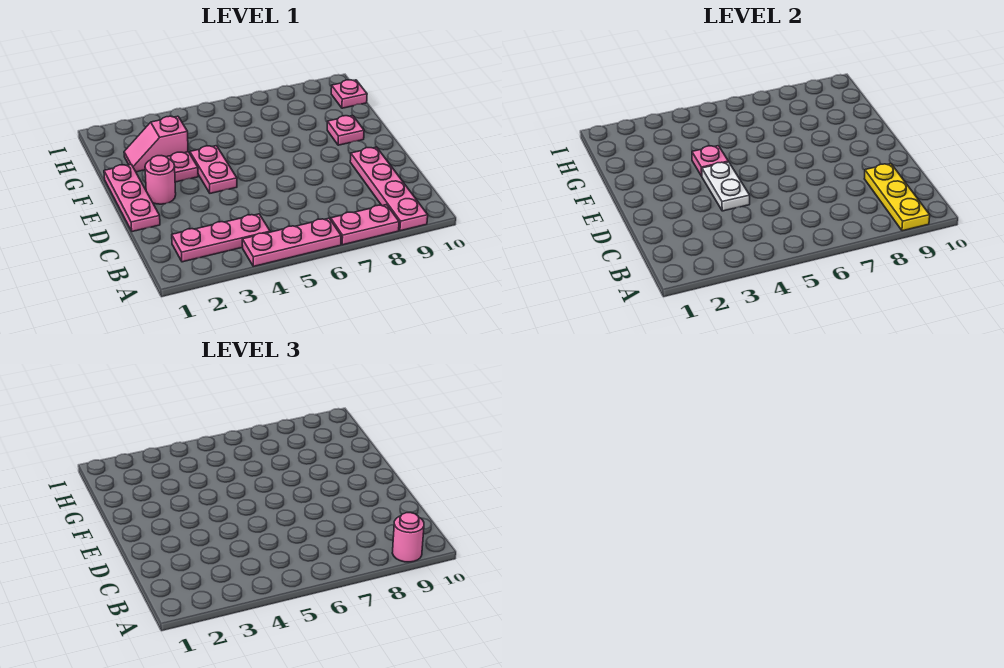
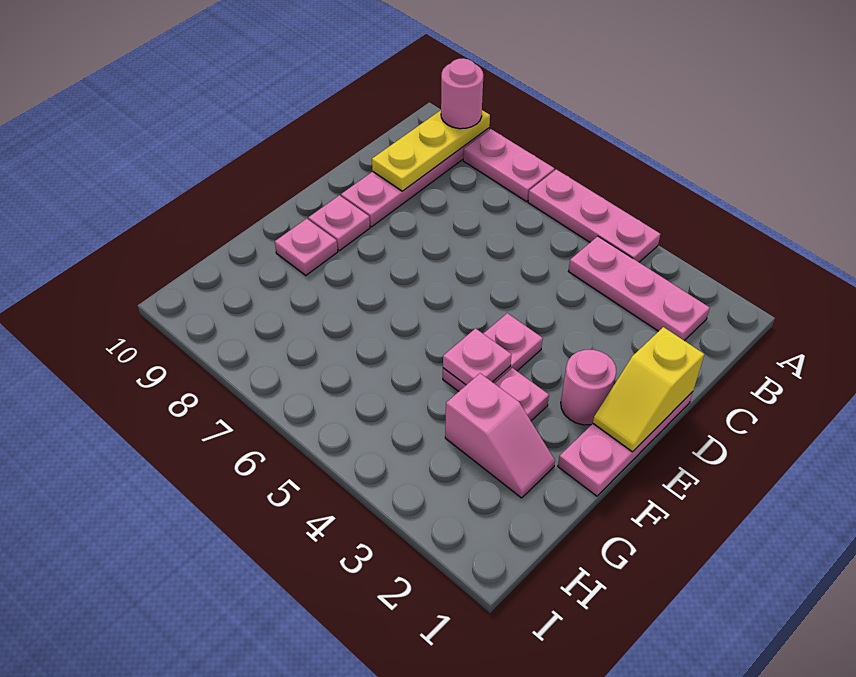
none -> yellow 1x2 slope [593,327,704,452]
white 1x2 plate [702,162,750,211] -> none
pink 1x1 plate [331,80,367,108] -> pink 1x1 plate moved to [308,195,370,251]

